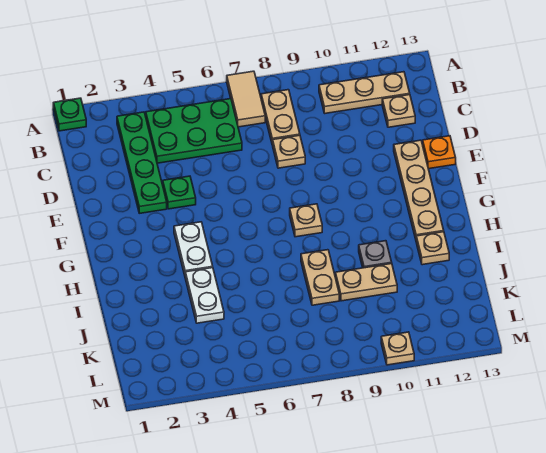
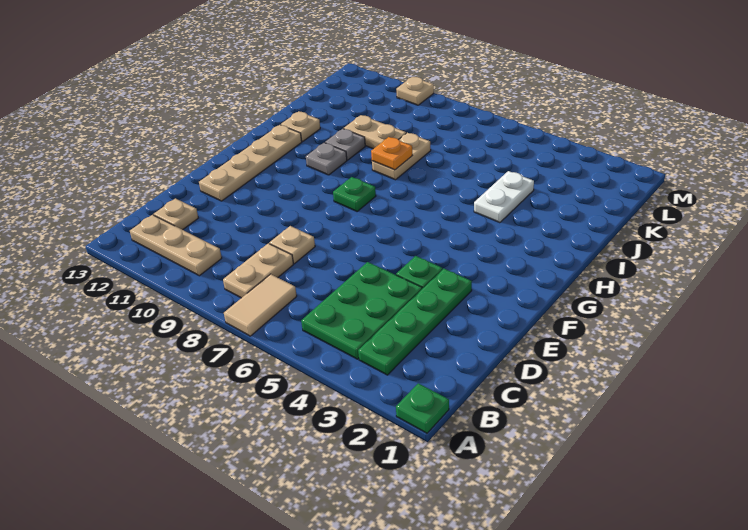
green 2x3 plate [146,99,242,163] -> green 2x3 plate turned to [301,262,422,359]
orange 1x1 plate [423,136,456,169] -> orange 1x1 plate moved to [371,137,413,170]
white 1x2 plate [174,222,213,275] -> none
tan 1x1 plate [290,204,322,237] -> green 1x1 plate [333,177,376,211]
none -> grey 1x1 plate [306,143,347,175]

